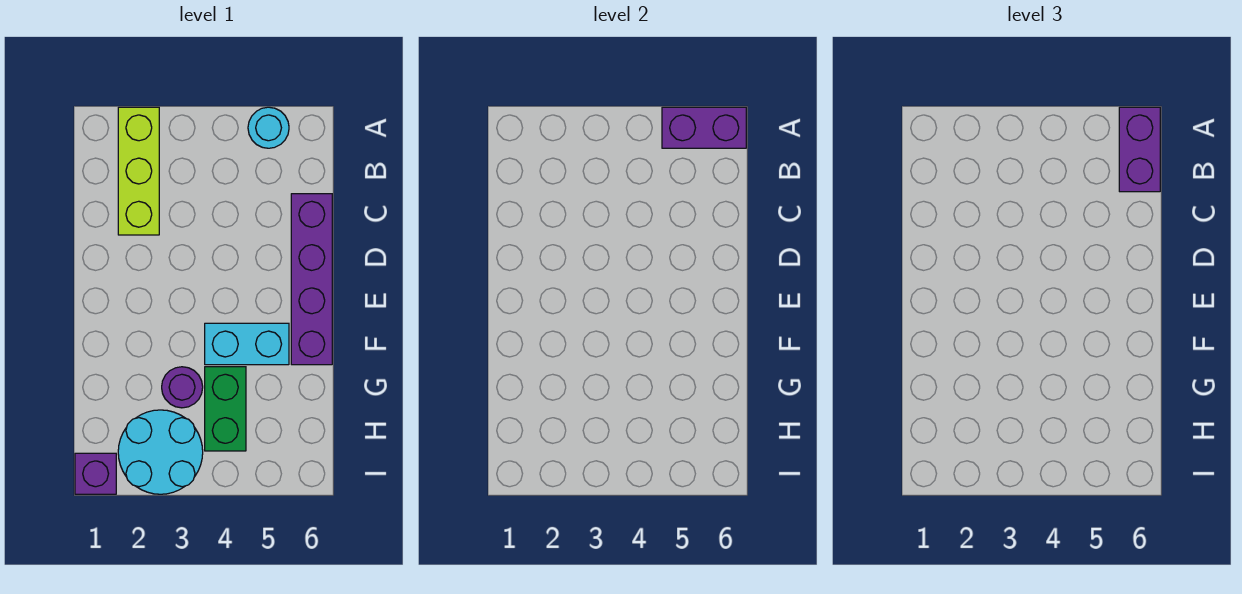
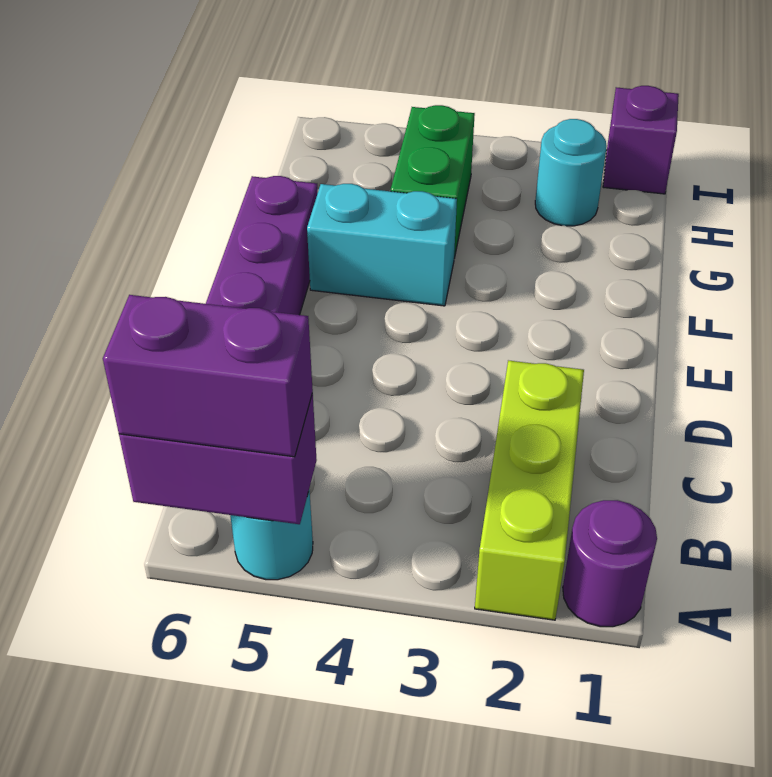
purple 1x2 brick [1119,107,1160,192] -> purple 1x2 brick turned to [103,295,313,457]
purple 1x1 round brick [162,367,203,408] -> purple 1x1 round brick moved to [563,500,657,627]
cyan 2x2 round brick [118,410,203,494] -> cyan 1x1 round brick [535,119,607,226]

